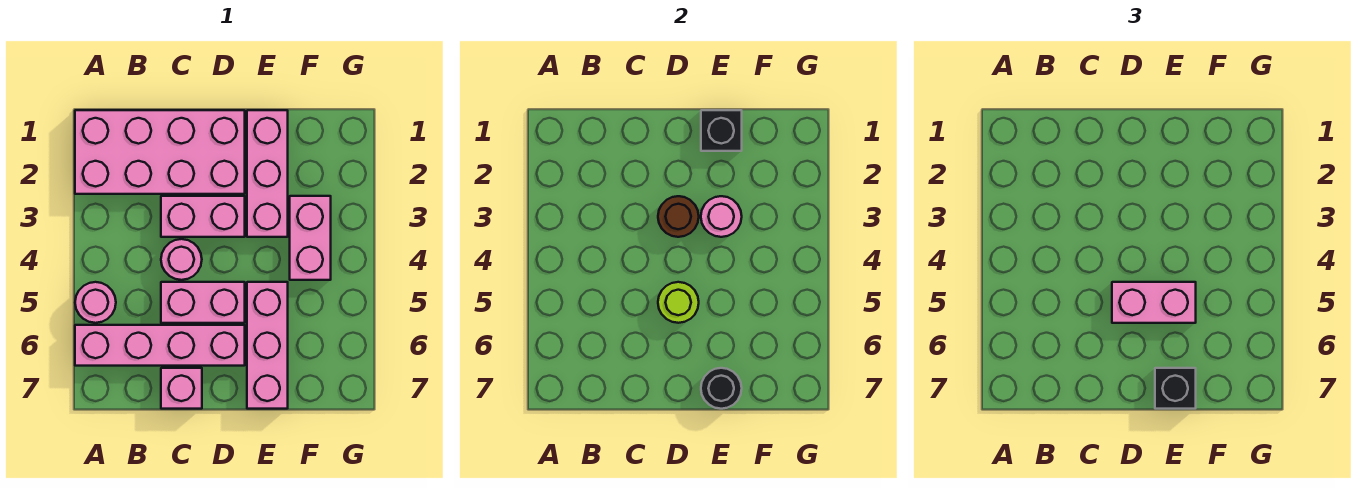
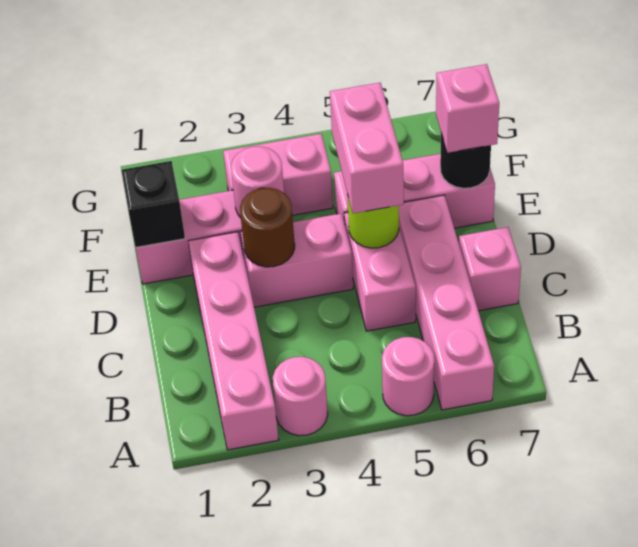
pink 2x4 brick [75,110,245,194] -> pink 1x4 brick [188,232,279,450]
pink 1x2 brick [161,196,245,237] -> pink 1x2 brick turned to [241,214,353,307]
pink 1x1 round brick [161,239,202,280] -> pink 1x1 round brick moved to [273,357,328,436]
black 1x1 brick [1155,368,1196,409] -> pink 1x1 brick [436,64,499,153]

